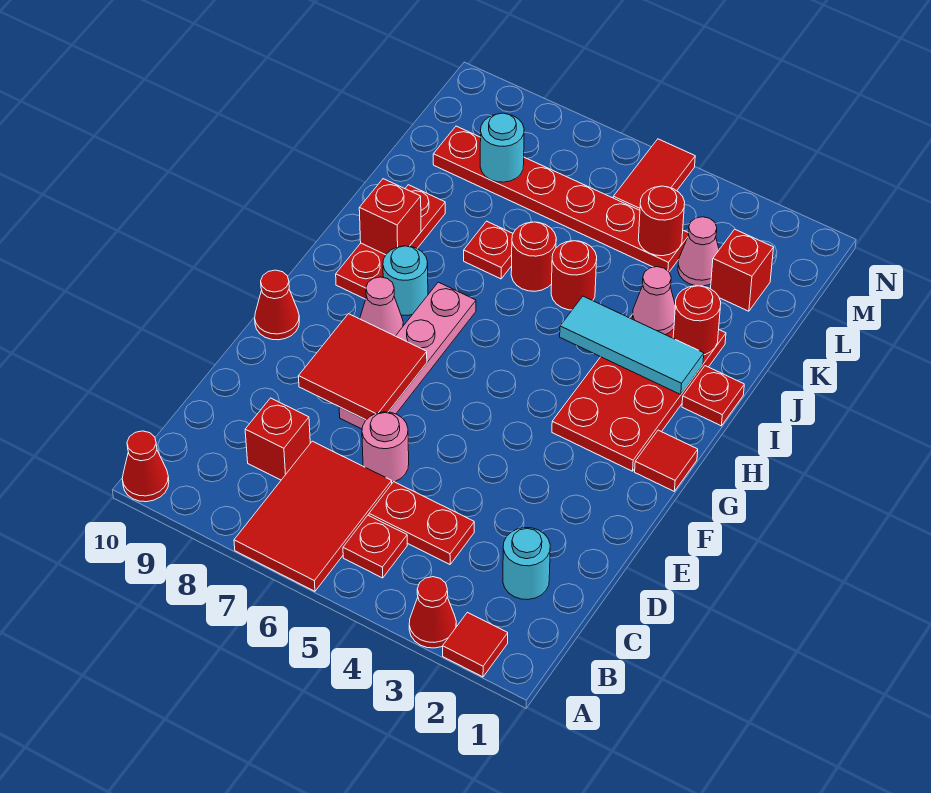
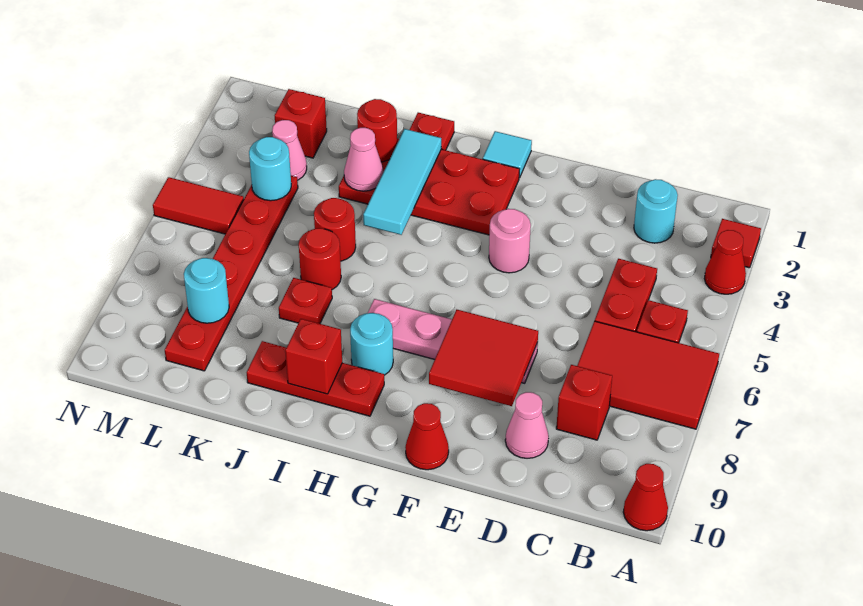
pink 1x1 round brick [362,412,409,482] -> pink 1x1 round brick moved to [489,209,531,273]
red 1x1 tile [635,430,698,491] -> cyan 1x1 tile [483,131,532,178]
pink 1x1 cone [360,277,403,336] -> pink 1x1 cone moved to [505,392,549,458]
red 1x1 round brick [638,186,685,256] -> cyan 1x1 round brick [249,137,291,201]

